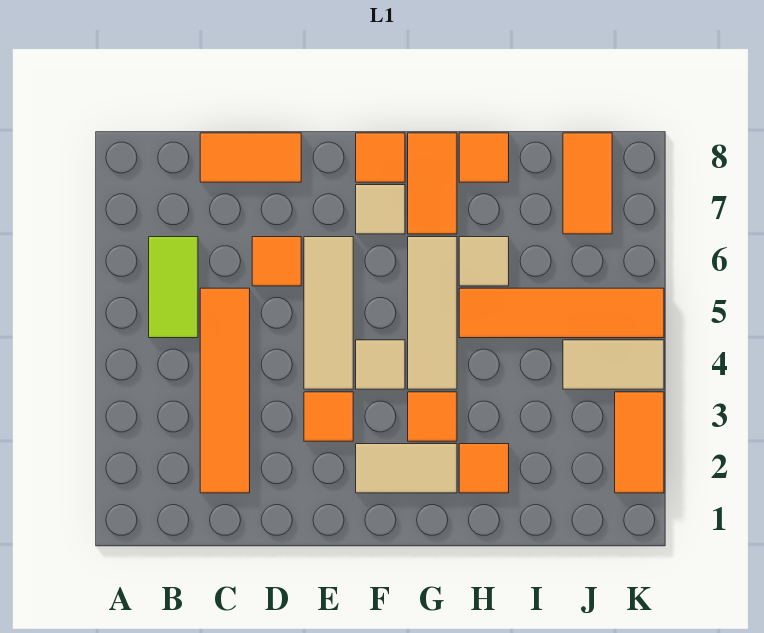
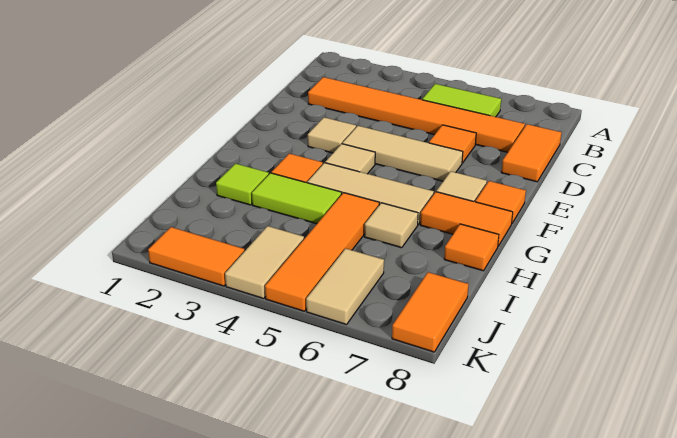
orange 1x4 tile [200,288,250,493] -> orange 1x6 tile [308,77,525,152]
orange 1x1 tile [304,392,353,441] -> tan 1x1 tile [308,117,356,153]
tan 1x2 tile [356,444,457,493] -> tan 1x2 tile moved to [306,248,384,325]
orange 1x1 tile [459,444,509,493] -> lime 1x1 tile [216,164,269,205]
none -> lime 1x2 tile [252,173,342,224]
orange 1x2 tile [563,133,612,234] -> orange 1x2 tile turned to [392,272,469,352]

